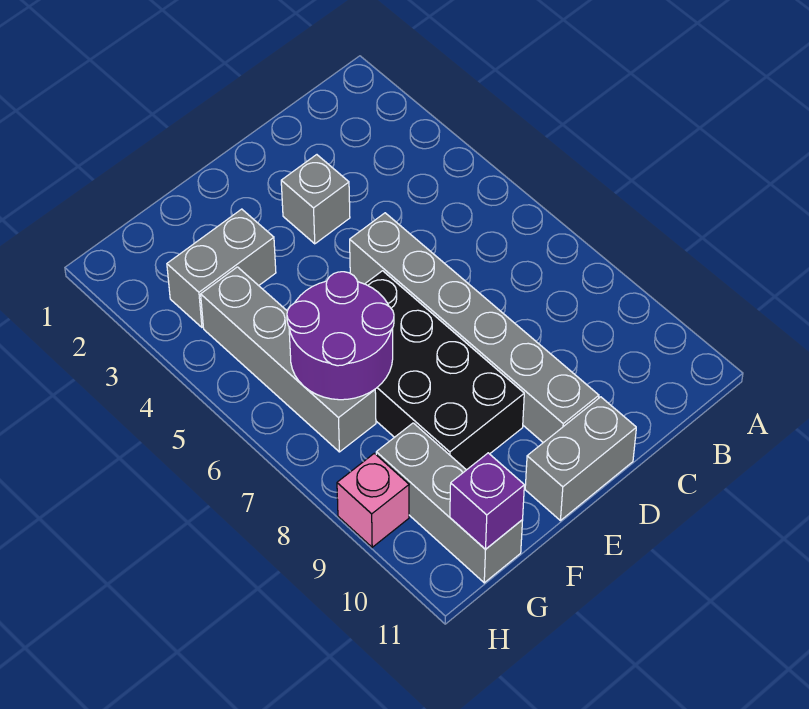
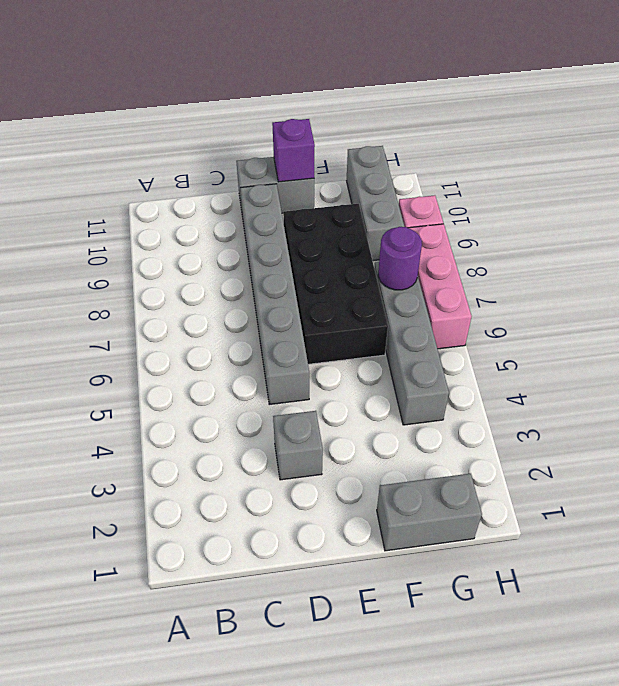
grey 1x2 brick [167,209,276,327] -> grey 1x2 brick moved to [377,474,482,551]
purple 2x2 round brick [287,272,394,400] -> purple 1x1 round brick [378,227,422,290]
purple 1x1 brick [450,453,524,549] -> purple 1x1 brick moved to [272,119,315,182]
none -> pink 1x3 brick [409,224,472,349]

